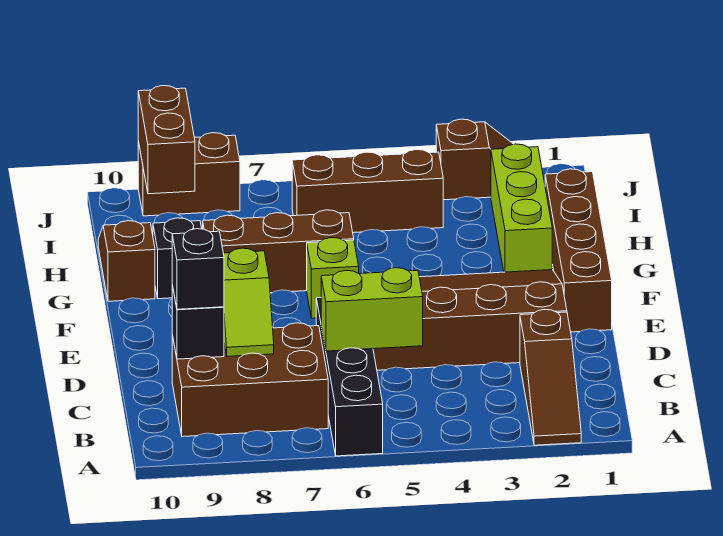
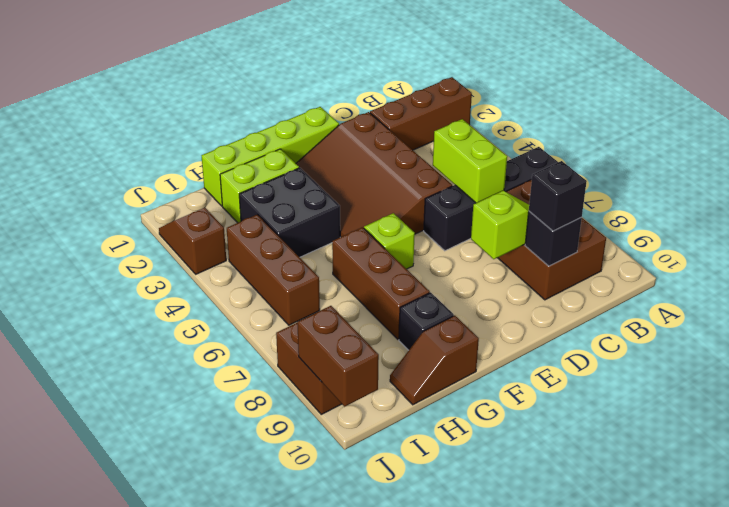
brown 1x3 slope [520,310,581,445] -> brown 1x3 brick [370,77,472,150]
brown 1x4 brick [545,169,612,332] -> lime 1x4 brick [202,107,339,206]
lime 1x3 brick [491,144,552,272] -> lime 1x2 brick [220,149,299,223]
none -> black 2x2 brick [239,168,340,257]
brown 1x2 brick [138,86,195,194] -> brown 1x2 brick turned to [297,306,379,406]

